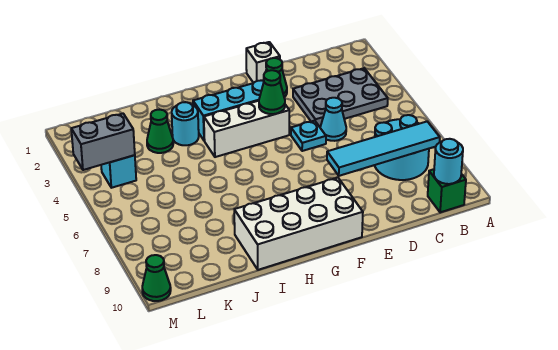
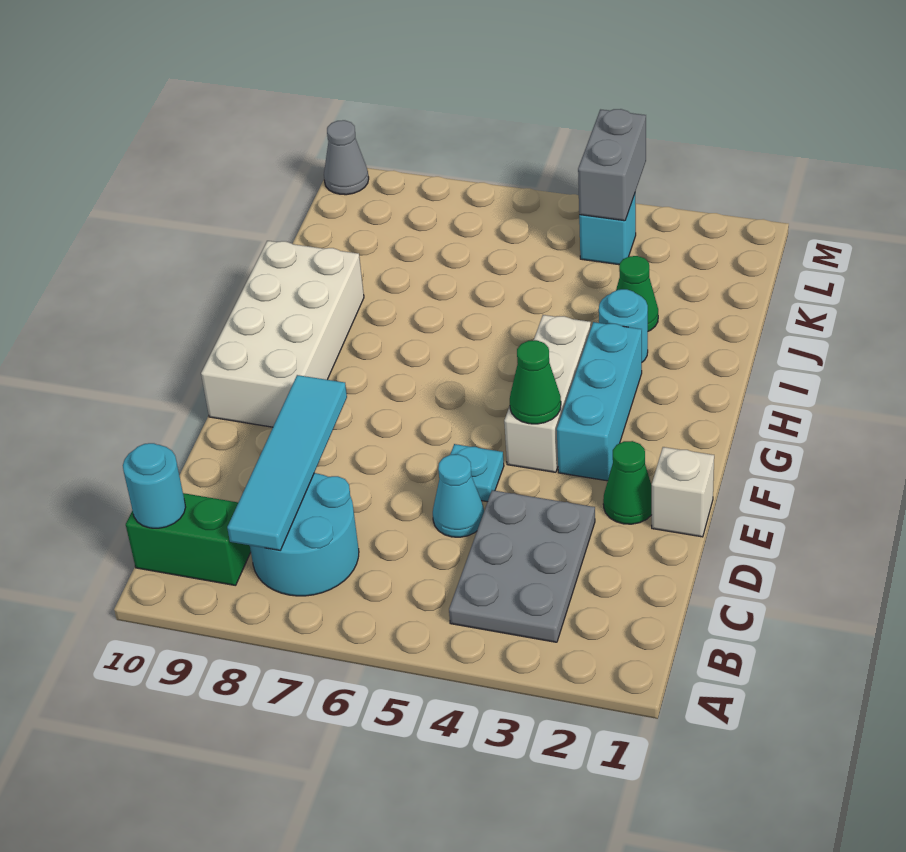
green 1x1 brick [428,169,466,212] -> green 1x2 brick [126,493,251,586]
green 1x1 cone [142,255,171,301] -> grey 1x1 cone [324,120,369,195]

